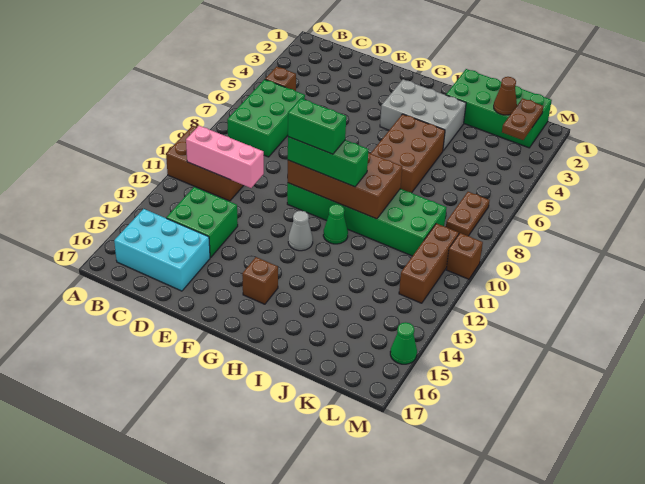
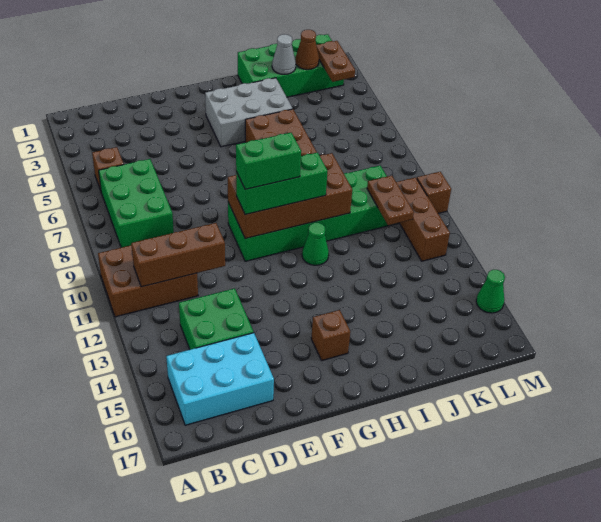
pink 1x3 brick [186,126,264,188] -> brown 1x3 brick [131,223,225,287]
grey 1x1 cone [288,211,313,251] -> grey 1x1 cone moved to [272,34,296,74]
brown 1x2 plate [446,192,490,236] -> brown 1x2 plate moved to [367,176,414,225]

